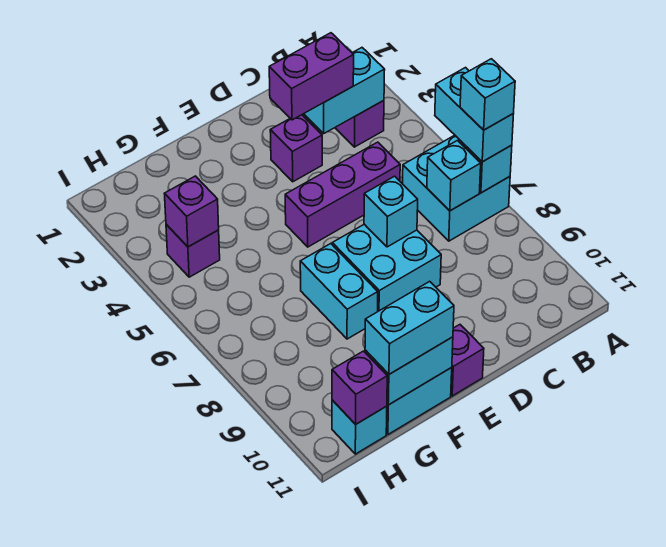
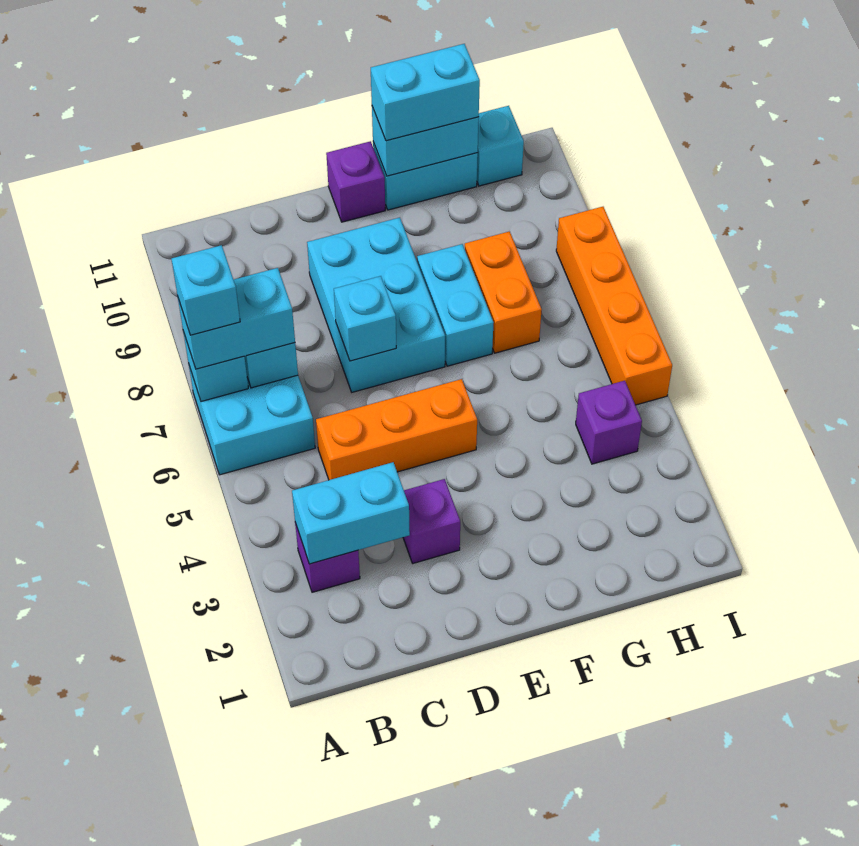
cyan 1x2 brick [435,68,513,162] -> cyan 1x2 brick turned to [178,268,295,369]
purple 1x2 brick [269,33,354,120] -> none
purple 1x3 brick [285,142,400,247] -> orange 1x3 brick [316,379,477,480]
cyan 2x2 brick [332,224,441,311] -> cyan 2x3 brick [307,218,445,392]
none -> orange 1x2 brick [464,231,542,353]
purple 1x1 brick [164,176,219,247] -> none
purple 1x1 brick [332,351,387,424] -> none
none -> orange 1x4 brick [556,207,672,405]

